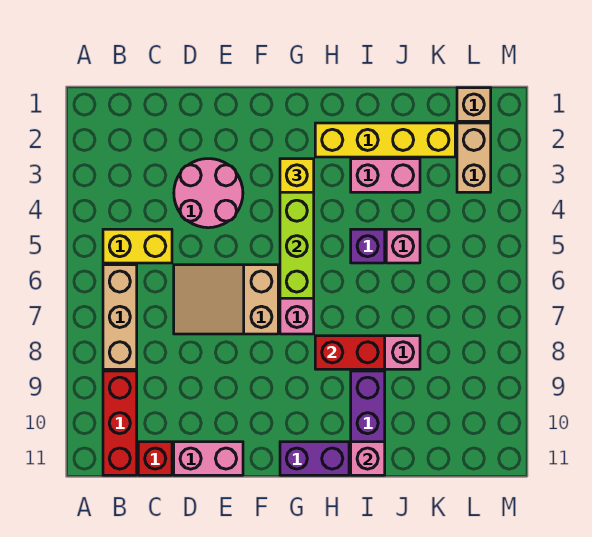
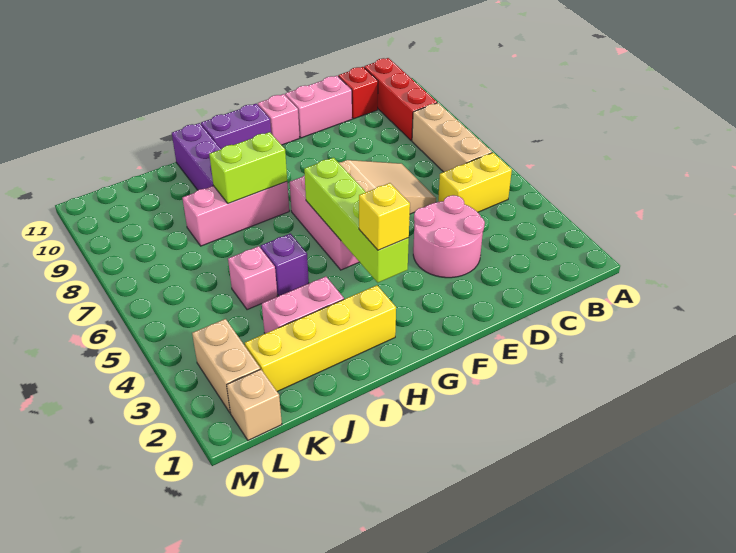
red 1x2 brick [315,336,385,369] -> lime 1x2 brick [209,132,287,204]
pink 1x1 brick [351,442,385,475] -> pink 1x1 brick moved to [258,94,300,145]

